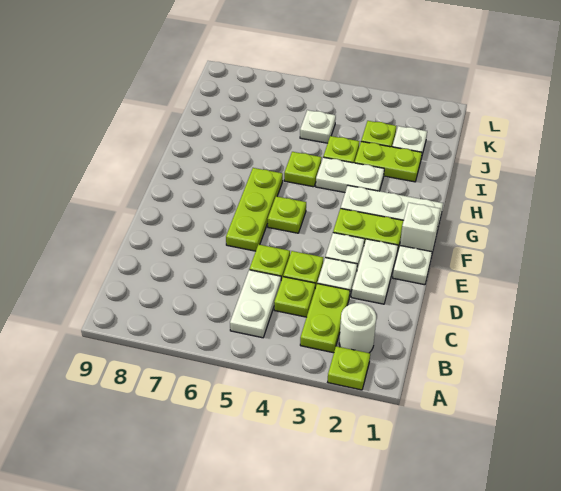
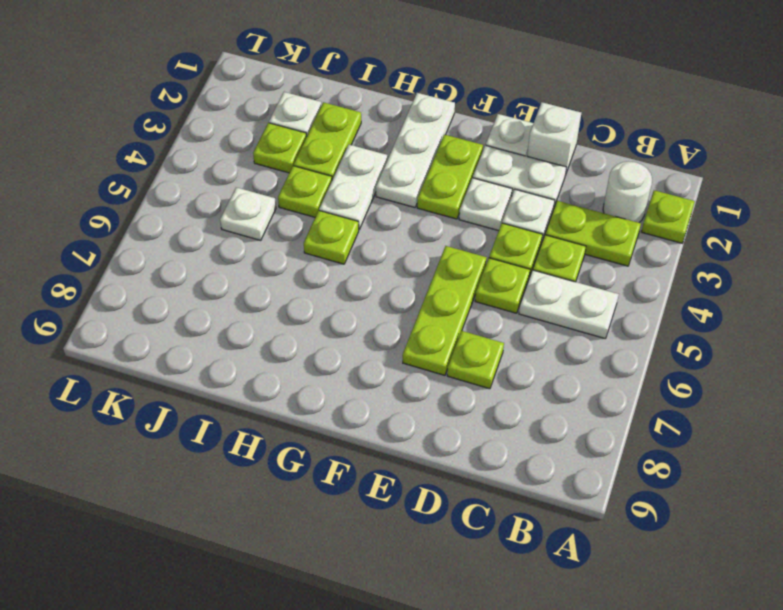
lime 1x3 plate [226,168,283,251] -> lime 1x3 plate turned to [403,246,487,375]
white 1x1 brick [400,203,440,253] -> white 1x1 brick moved to [527,102,581,175]
lime 1x1 plate [268,196,306,233] -> lime 1x1 plate moved to [447,331,504,389]

